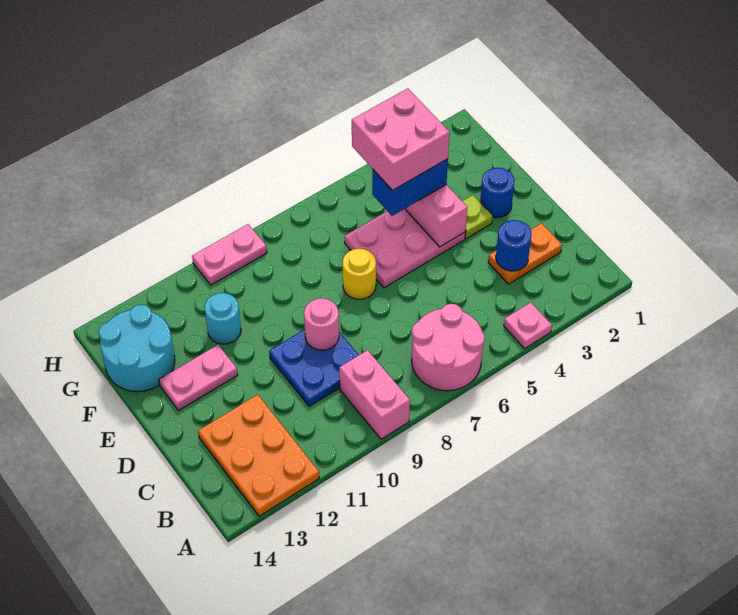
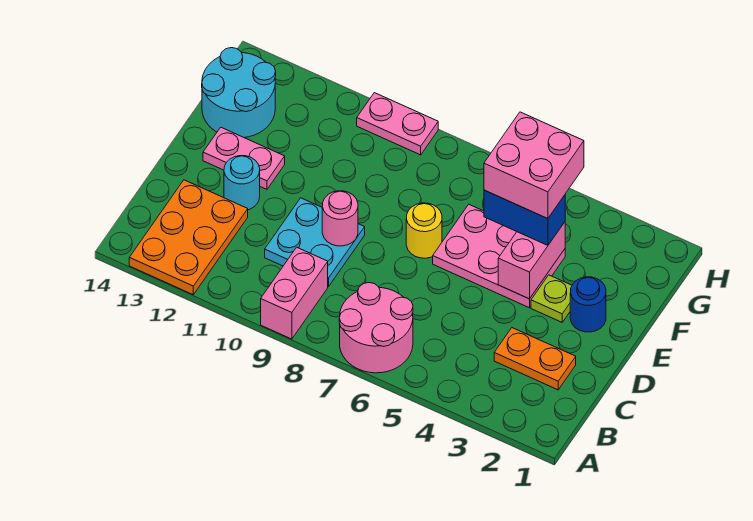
pink 1x1 plate [504,302,552,349] -> none
blue 1x1 round brick [496,220,532,271] -> none
blue 2x2 plate [269,330,359,406] -> cyan 2x2 plate [265,198,365,286]
cyan 1x1 round brick [205,293,241,344] -> cyan 1x1 round brick moved to [224,156,260,210]

